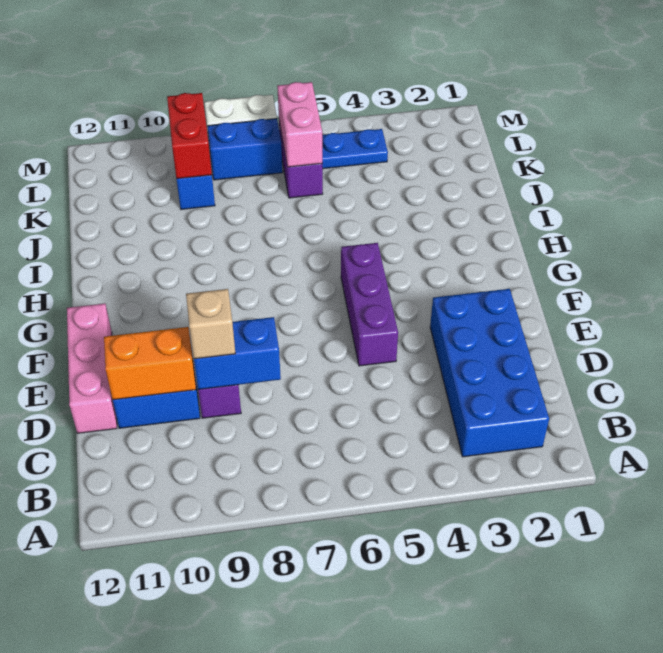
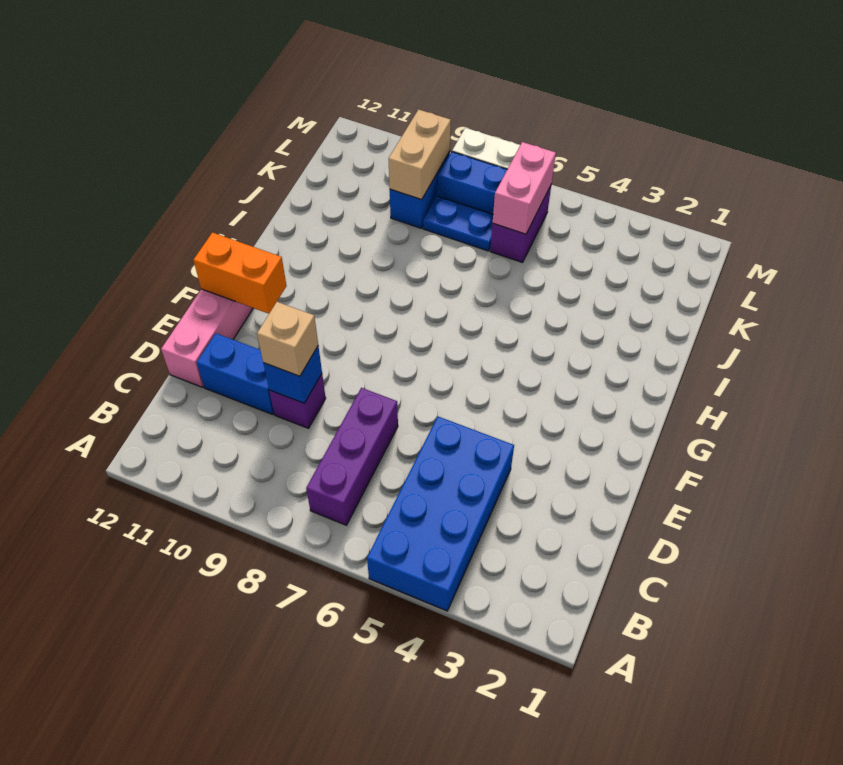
blue 2x4 brick [430,289,549,457] -> blue 2x4 brick moved to [367,416,514,611]
blue 1x2 brick [194,317,281,390] -> blue 1x1 brick [263,346,322,403]
orange 1x2 brick [104,327,196,400] -> orange 1x2 brick moved to [194,233,286,314]
purple 1x3 brick [341,243,398,366] -> purple 1x3 brick moved to [306,388,398,525]
red 1x2 brick [167,93,212,179] -> tan 1x2 brick [388,109,451,200]
blue 1x2 plate [322,129,388,169] -> blue 1x2 plate moved to [423,196,493,251]

